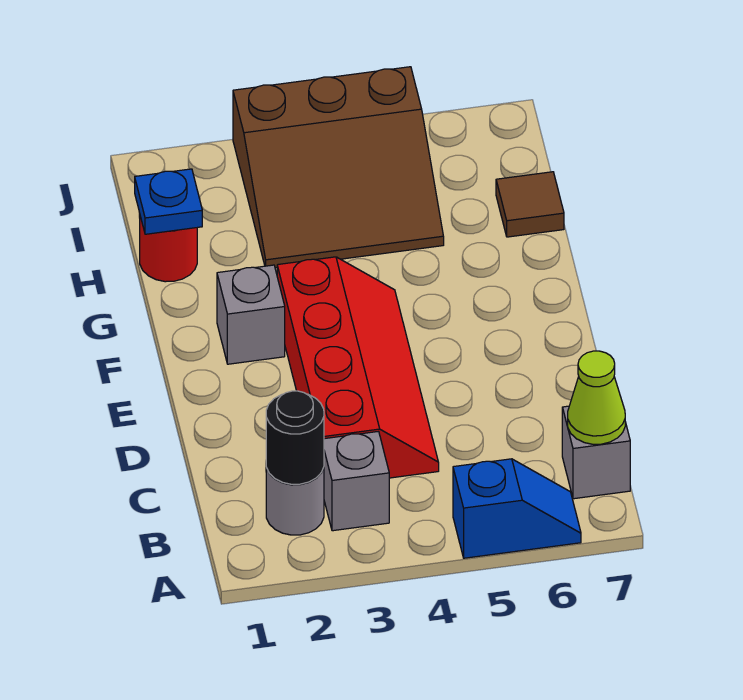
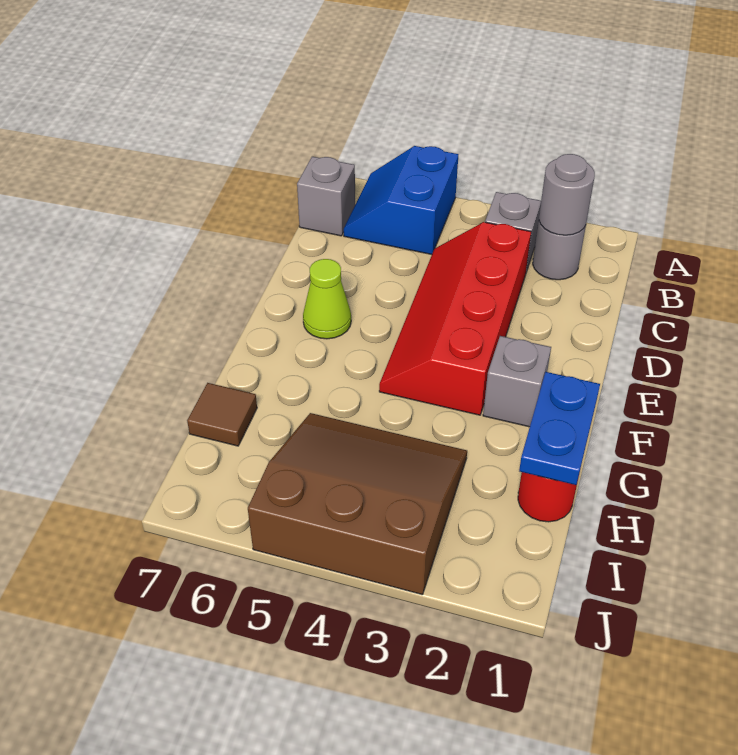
blue 1x2 slope [453,459,581,558] -> blue 2x2 slope [344,146,458,255]
black 1x1 round brick [266,391,324,484] -> grey 1x1 round brick [539,154,595,235]
lime 1x1 cone [568,351,625,444] -> lime 1x1 cone moved to [303,259,351,339]
blue 1x1 plate [135,169,202,234] -> blue 1x2 plate [519,372,600,485]

